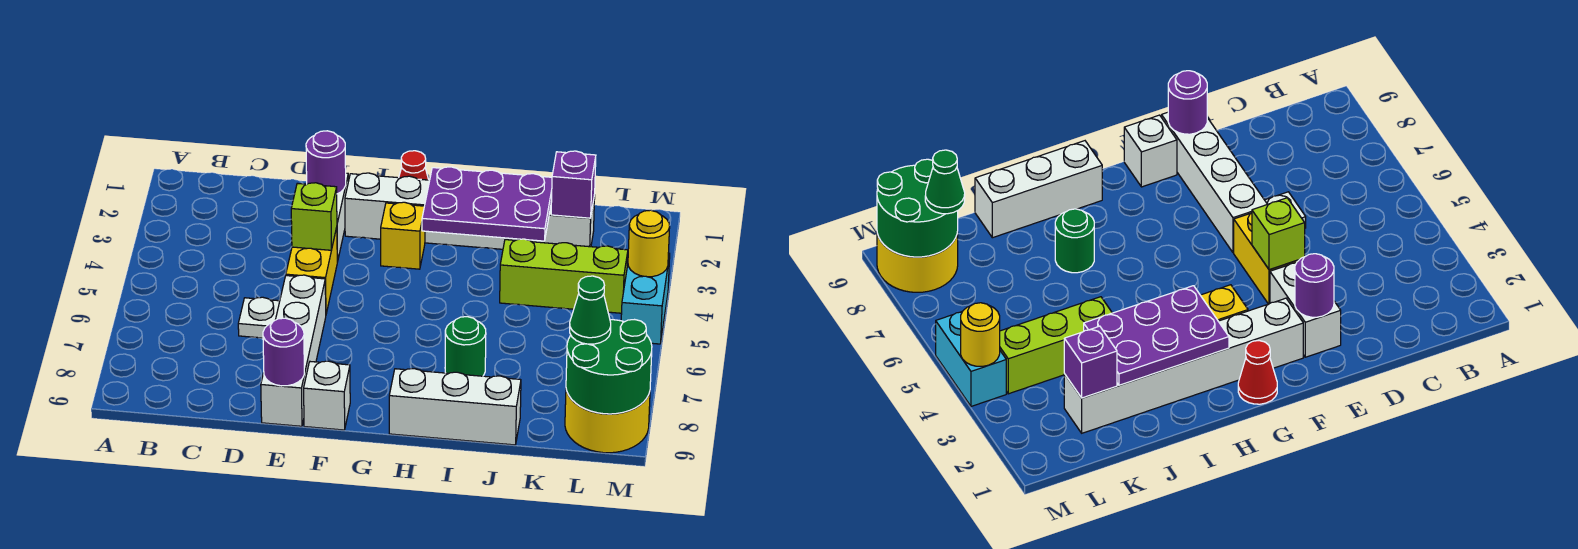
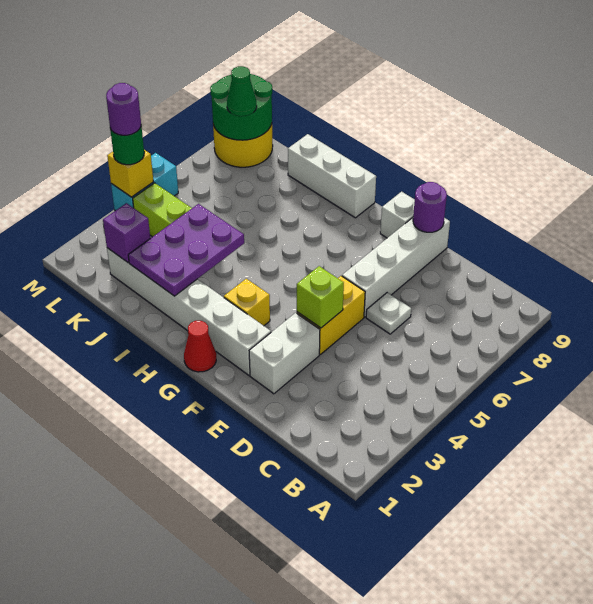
purple 1x1 round brick [306,131,346,194] -> purple 1x1 round brick moved to [106,83,141,135]
purple 2x3 plate [422,167,552,241] -> purple 2x3 plate turned to [128,204,244,296]
green 1x1 round brick [445,317,486,376] -> green 1x1 round brick moved to [110,126,144,165]
yellow 1x1 round brick [628,210,670,277] -> yellow 1x1 brick [107,150,153,197]

